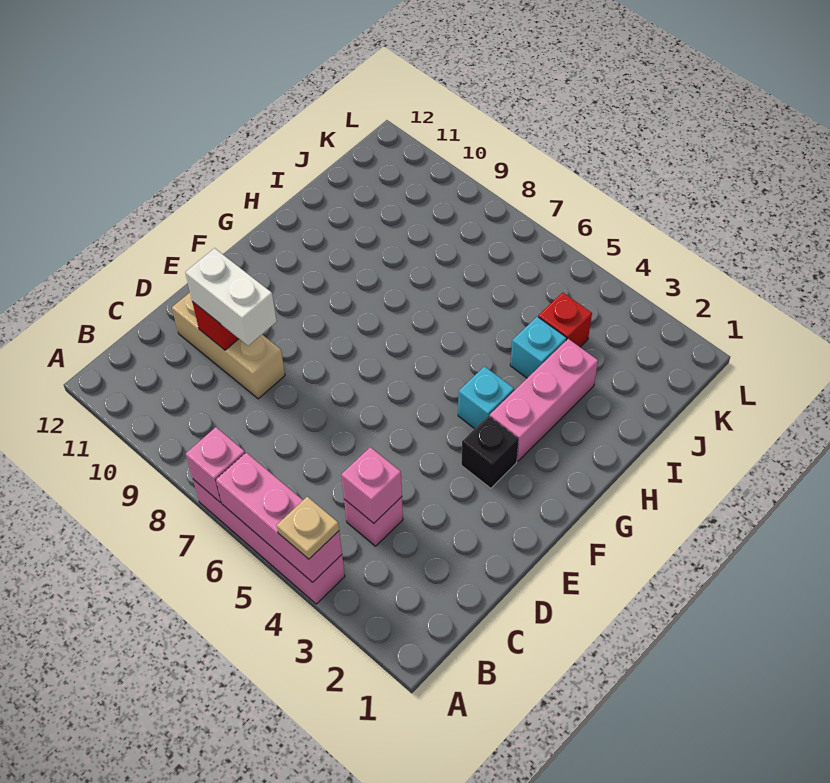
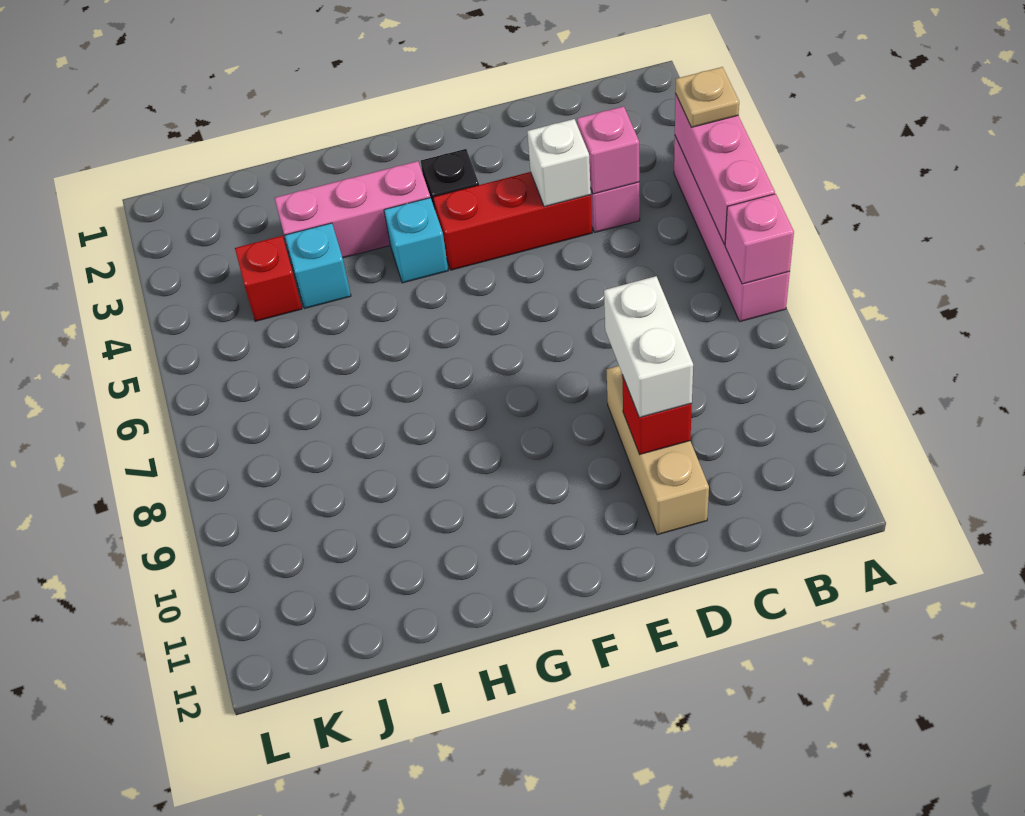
none -> red 1x3 brick [433,172,592,270]
none -> white 1x1 brick [527,119,591,207]

